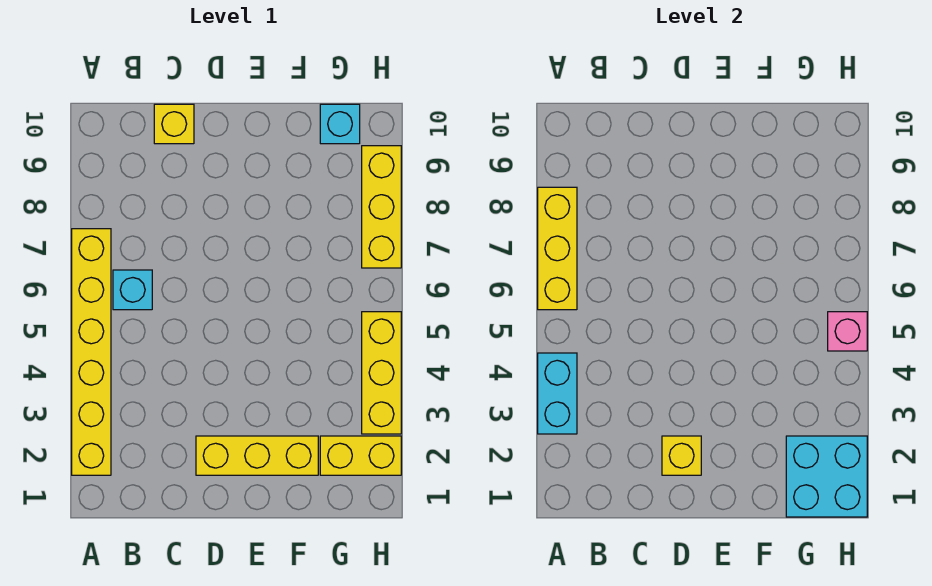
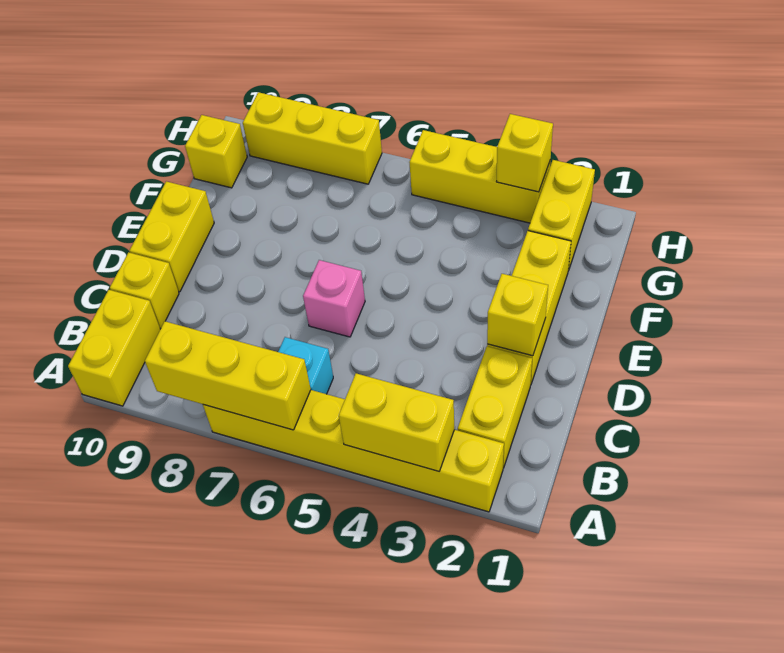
cyan 1x2 brick [538,353,577,434] -> yellow 1x2 brick [339,373,454,471]
none -> yellow 1x2 brick [68,290,160,406]
none -> yellow 1x2 brick [458,346,532,468]
none -> yellow 1x2 brick [130,181,214,292]
cyan 2x2 brick [786,436,867,517] -> none
cyan 1x1 brick [320,104,360,144] -> yellow 1x1 brick [185,115,247,188]
none -> yellow 1x1 brick [497,114,553,192]
pink 1x1 brick [828,312,867,351] -> pink 1x1 brick moved to [303,260,365,337]

